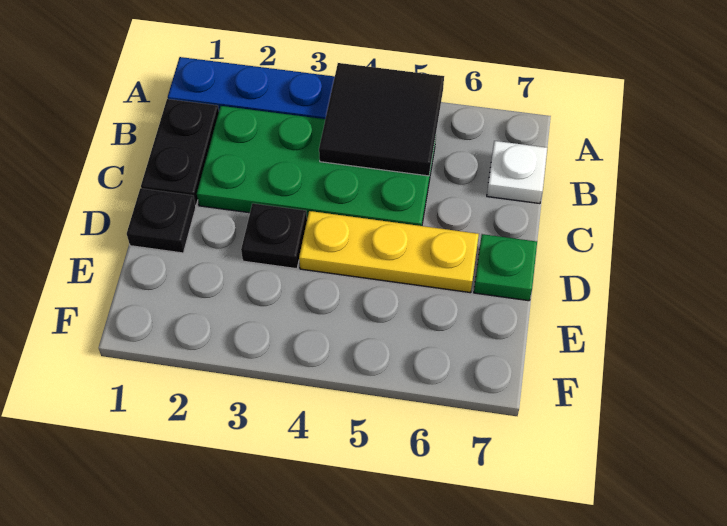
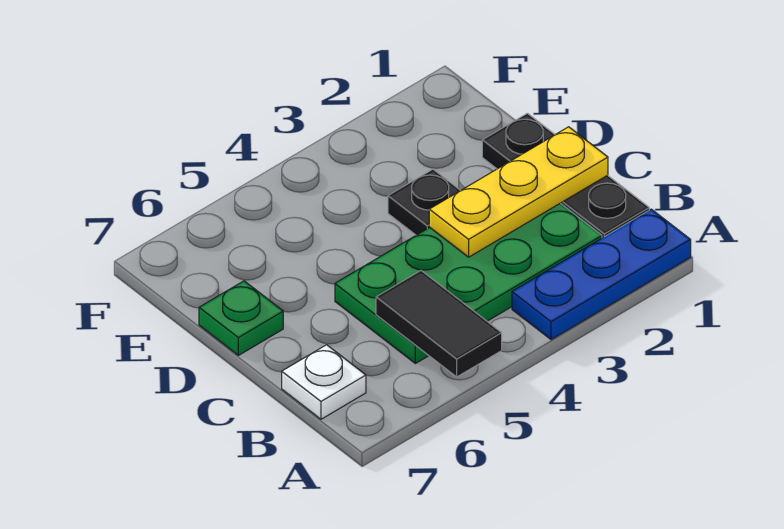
black 2x2 tile [319,63,444,176] -> black 1x2 tile [376,271,502,377]
yellow 1x3 plate [299,211,479,293] -> yellow 1x3 plate moved to [429,127,608,257]

